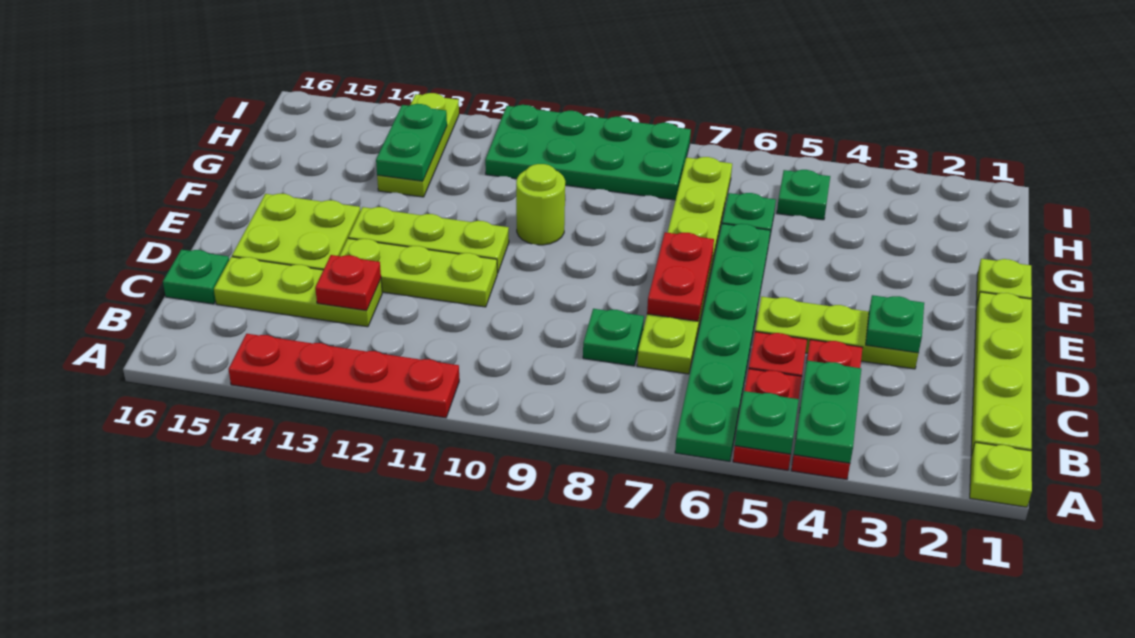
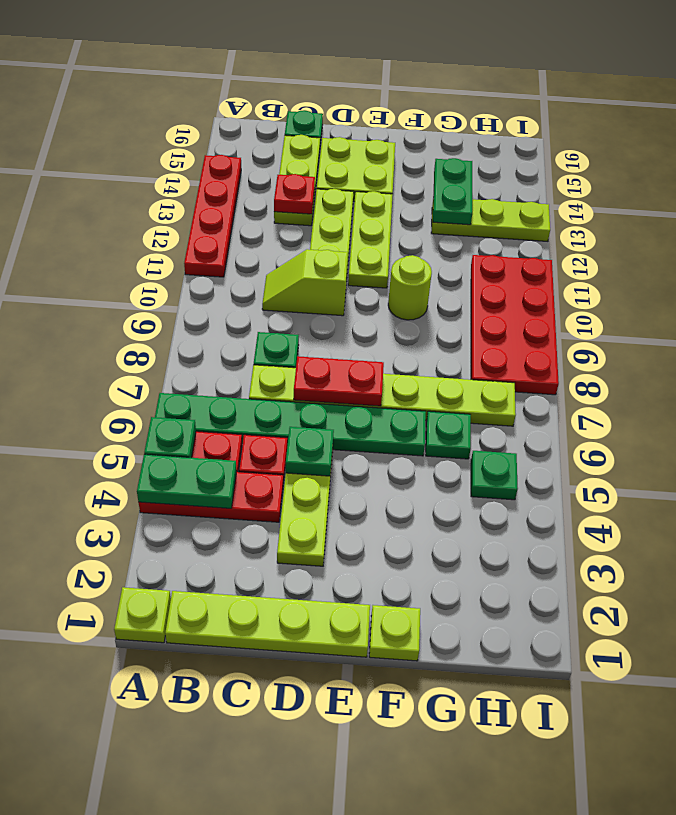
none -> lime 1x2 slope [262,249,348,316]
green 1x1 plate [866,295,924,353] -> green 1x1 plate moved to [286,427,334,476]
green 1x2 plate [376,104,447,181] -> green 1x2 plate turned to [433,158,472,225]
green 2x4 plate [485,105,691,200] -> red 2x4 plate [471,255,559,395]

